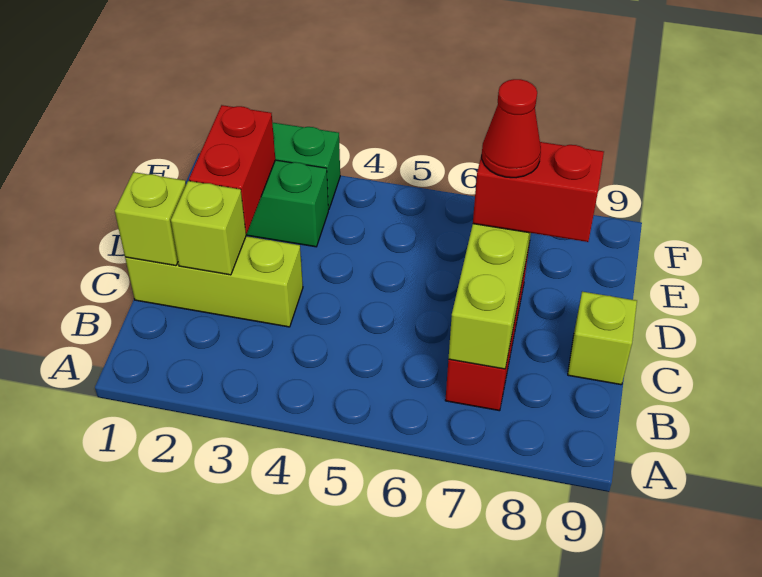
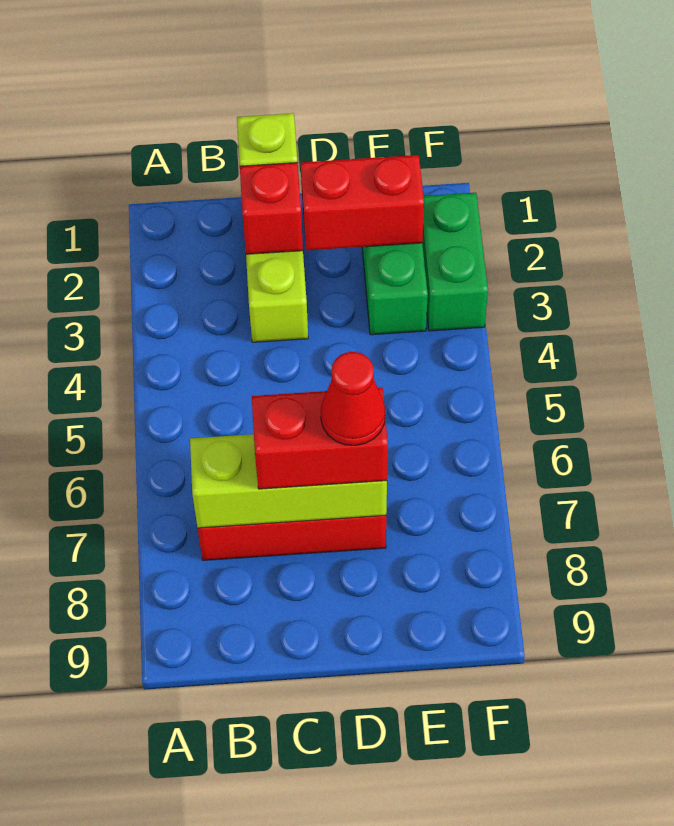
lime 1x1 brick [171,181,246,275] -> red 1x1 brick [240,163,303,254]
lime 1x1 brick [568,292,637,385] -> none
red 1x2 brick [473,142,604,242] -> red 1x2 brick turned to [252,387,388,489]

